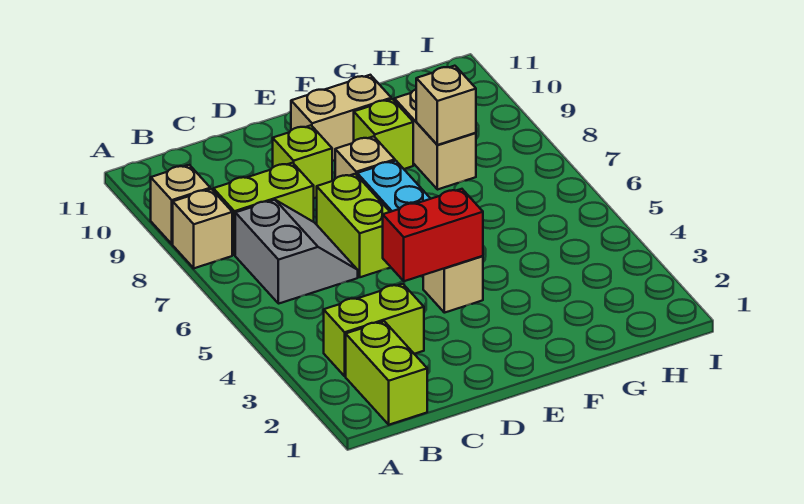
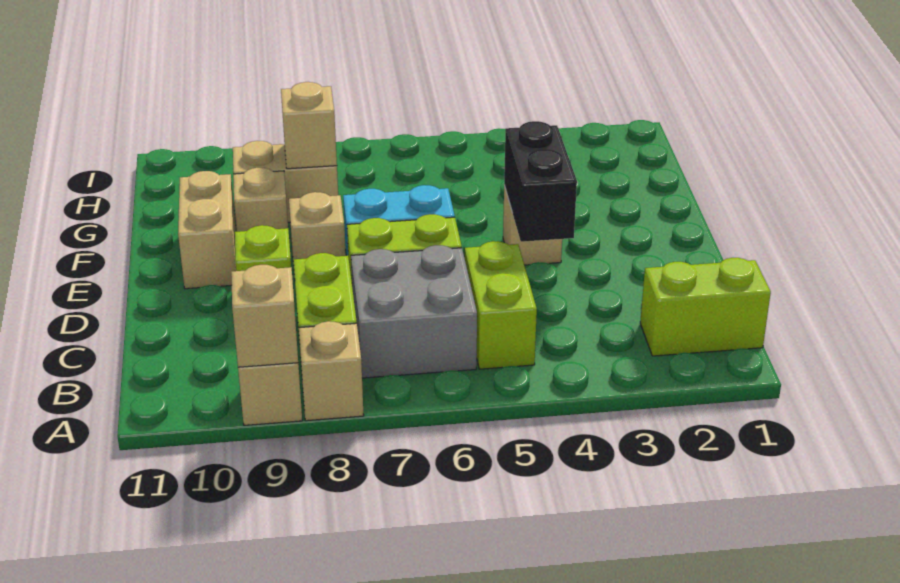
none -> tan 1x1 brick [231,265,298,367]
lime 1x2 brick [324,284,424,376] -> lime 1x2 brick moved to [465,241,537,369]
grey 2x2 slope [235,200,358,304] -> grey 2x2 brick [351,245,477,378]
red 1x2 brick [383,189,483,281] -> black 1x2 brick [504,121,577,242]
lime 1x1 brick [354,99,413,169] -> tan 1x1 brick [233,168,288,232]

